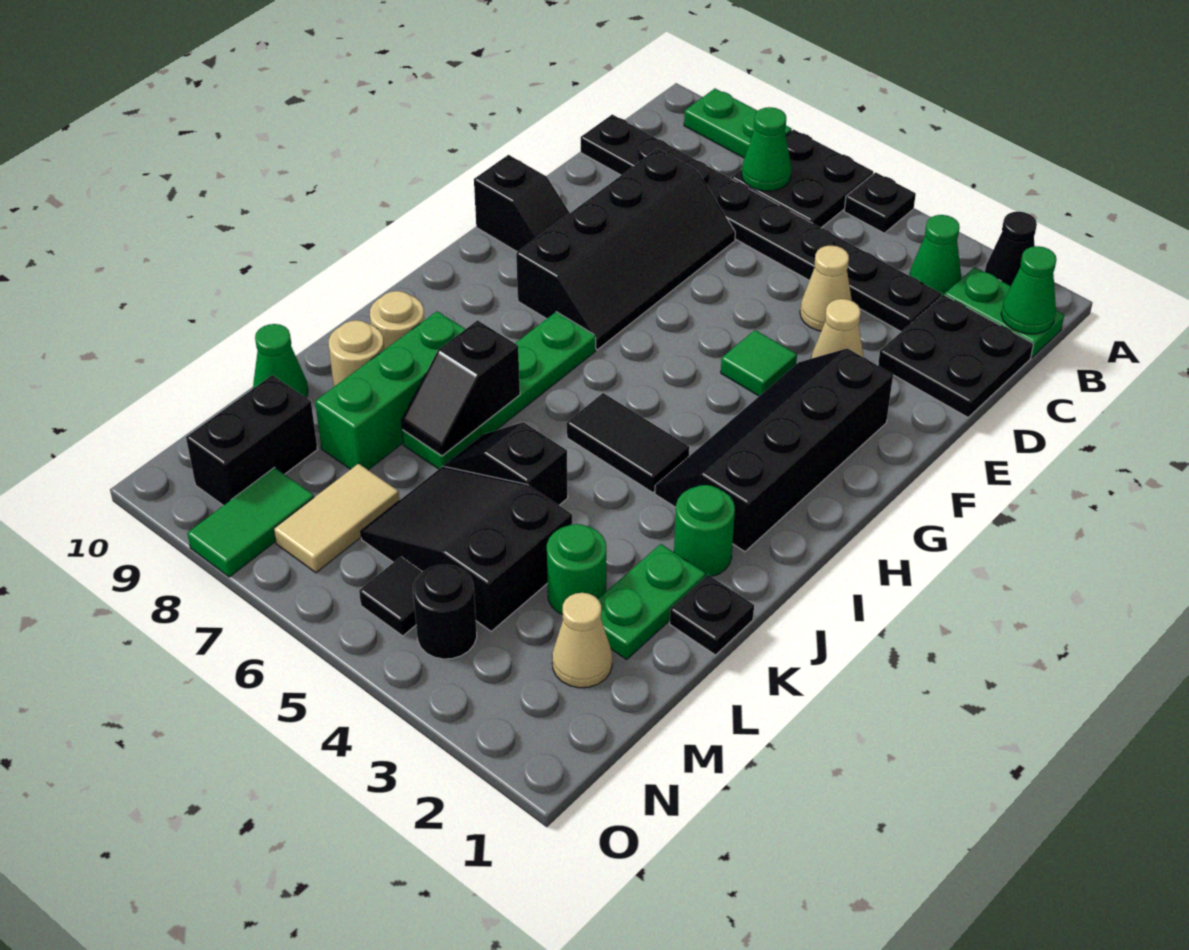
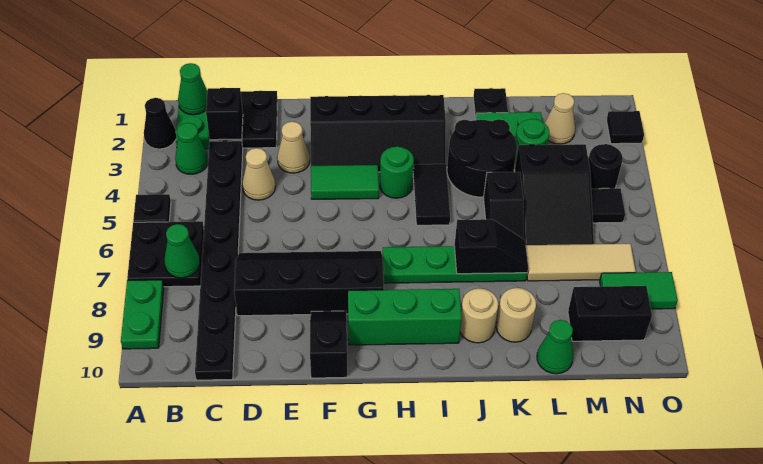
none -> black 1x1 brick [206,88,243,140]
green 1x1 tile [721,330,797,396] -> green 1x2 tile [311,165,379,199]
green 1x1 round brick [674,485,735,577] -> green 1x1 round brick moved to [380,147,414,198]
none -> black 2x2 round brick [447,119,517,197]
green 1x3 brick [315,311,465,470] -> green 1x3 brick moved to [348,289,462,345]
tan 1x2 tile [274,463,399,573] -> tan 1x3 tile [526,244,636,281]
none -> black 1x1 tile [606,111,644,144]

